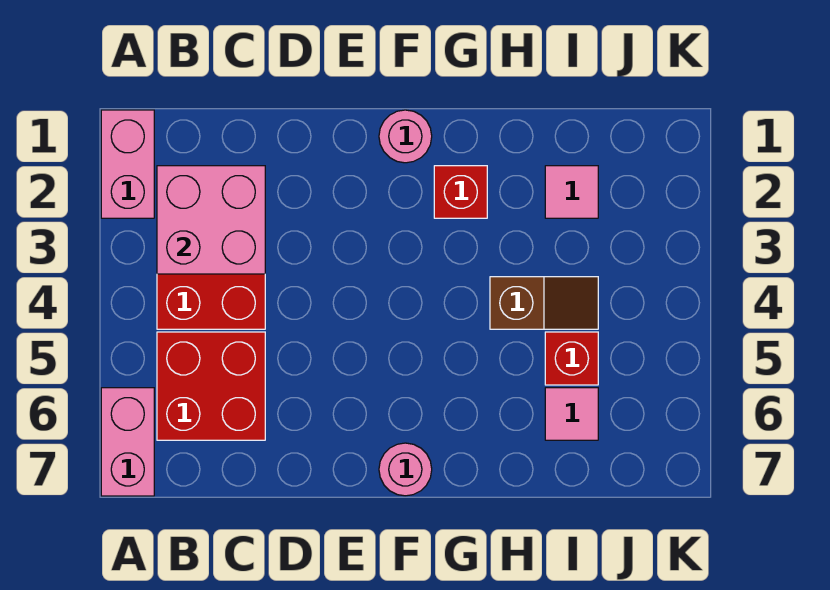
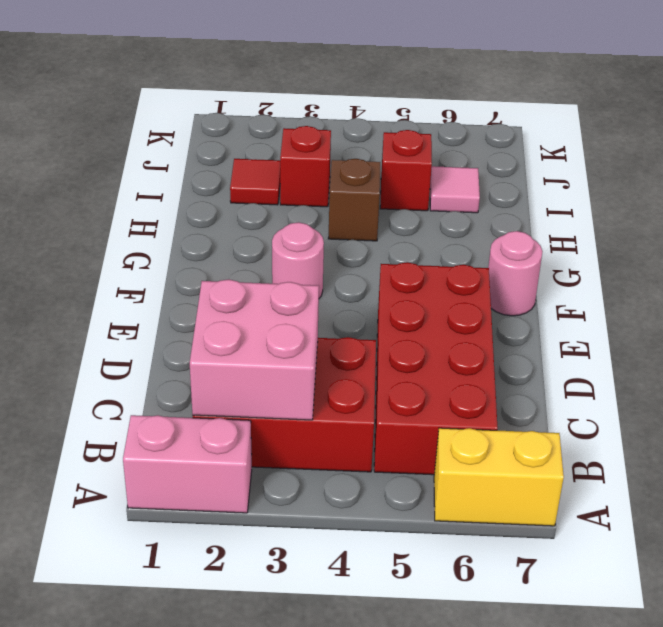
pink 1x2 brick [101,388,154,496] -> yellow 1x2 brick [434,428,564,526]
red 2x2 brick [157,332,265,440] -> red 2x4 brick [374,262,498,475]
pink 1x1 round brick [379,110,432,163] -> pink 1x1 round brick moved to [272,222,324,298]
red 1x1 brick [434,166,487,218] -> red 1x1 brick moved to [280,126,331,207]
pink 1x1 tile [545,166,598,218] -> red 1x1 tile [230,159,280,205]

